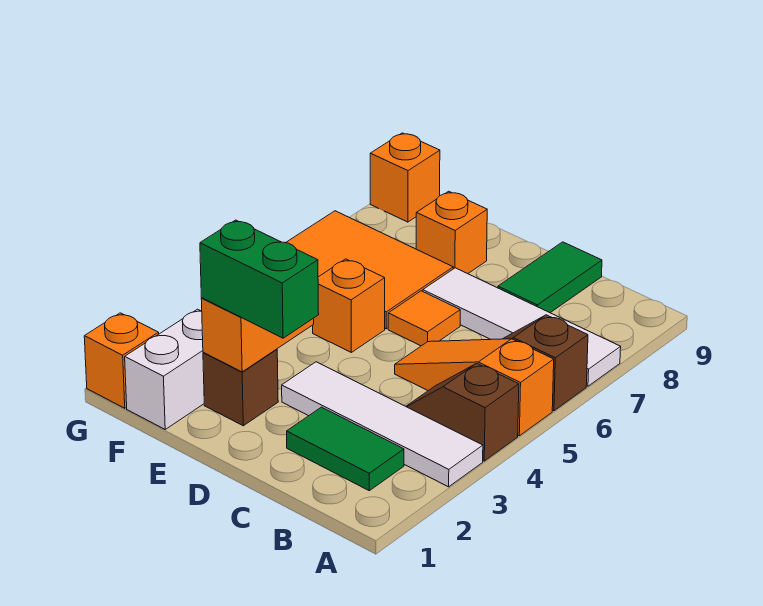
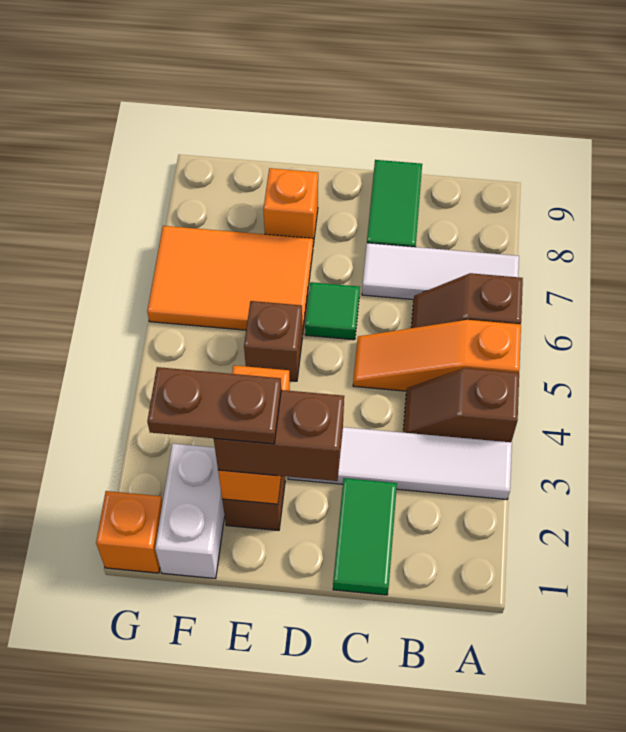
white 1x4 tile [423,268,621,386] -> white 1x3 tile [362,243,519,300]
green 1x2 tile [287,407,404,491] -> green 1x2 tile turned to [333,478,397,595]
green 1x2 brick [200,220,319,338] -> brown 1x2 brick [214,390,344,481]
orange 1x1 tile [388,291,460,346] -> green 1x1 tile [305,282,360,340]
none -> brown 1x2 plate [147,367,281,444]
orange 1x1 brick [313,259,385,352] -> brown 1x1 brick [244,301,302,381]
orange 1x1 brick [370,133,440,222] -> none

